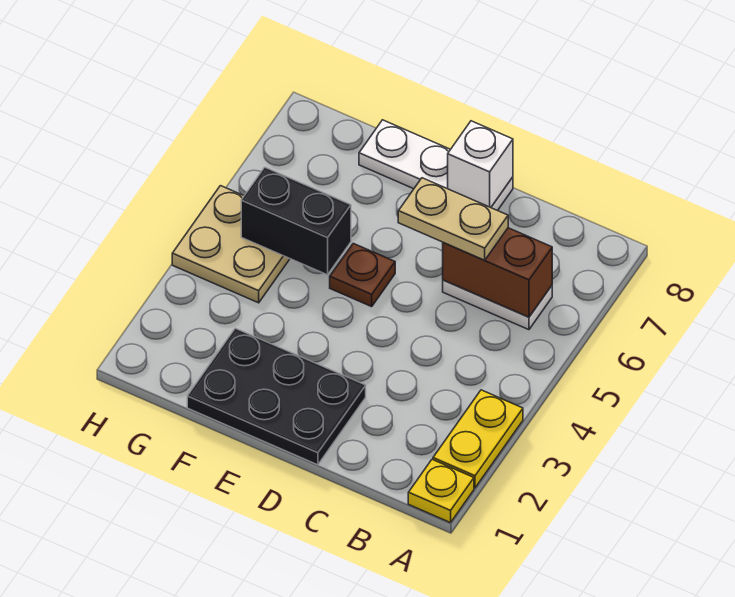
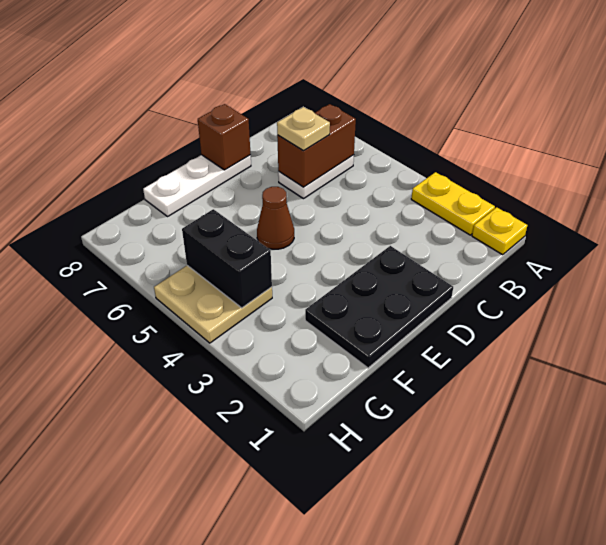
tan 1x2 plate [398,178,508,260] -> tan 1x1 plate [277,107,330,151]
white 1x1 brick [448,121,513,208] -> brown 1x1 brick [198,104,251,170]
brown 1x1 plate [330,243,395,307] -> brown 1x1 cone [257,187,294,249]
black 1x2 brick [241,167,351,275] -> black 1x2 brick turned to [182,209,272,308]

